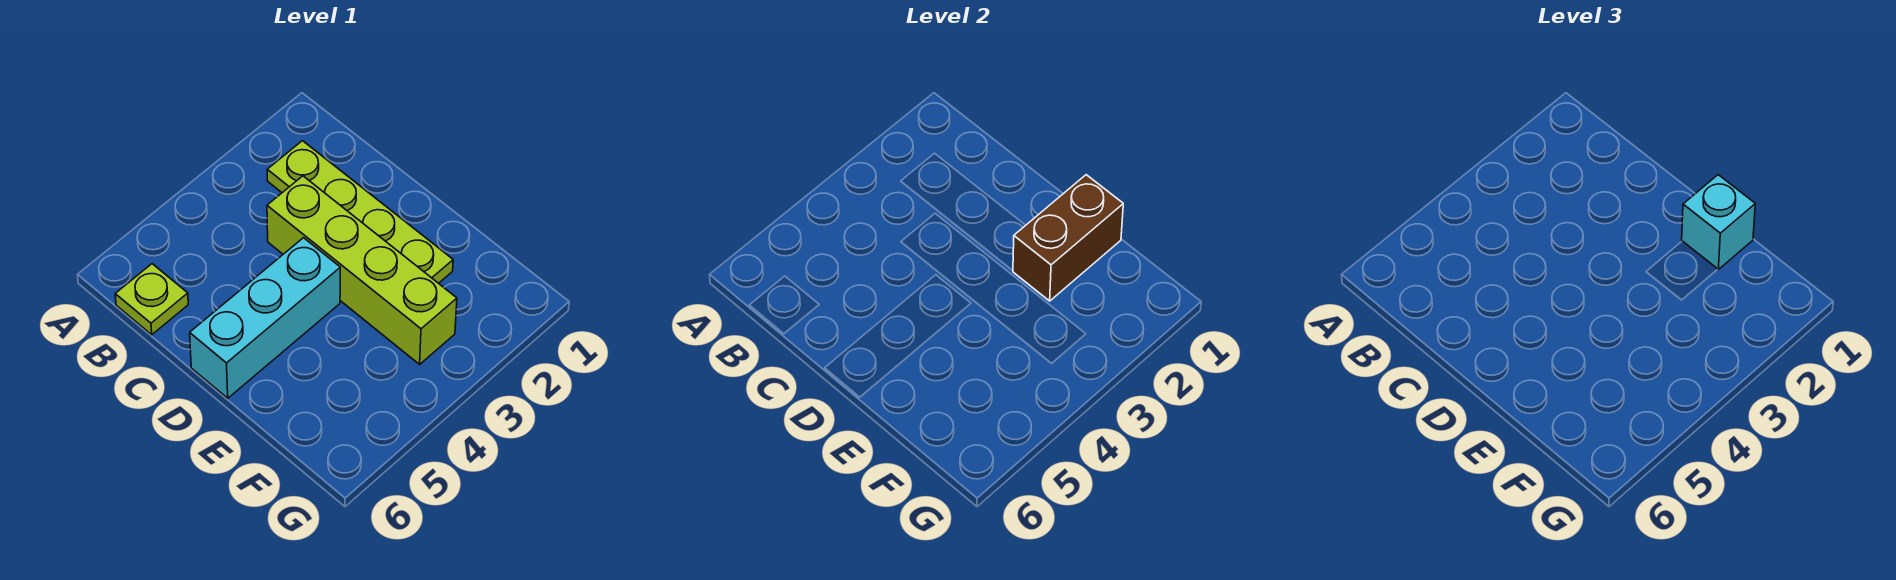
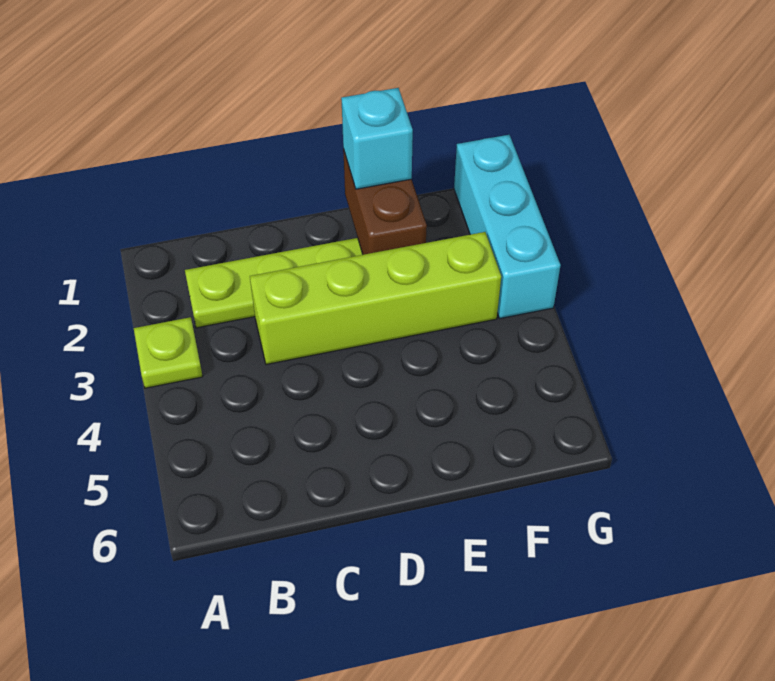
lime 1x1 plate [115,264,188,335] -> lime 1x1 plate moved to [134,317,203,388]
cyan 1x3 brick [190,238,340,398] -> cyan 1x3 brick moved to [454,135,561,318]

